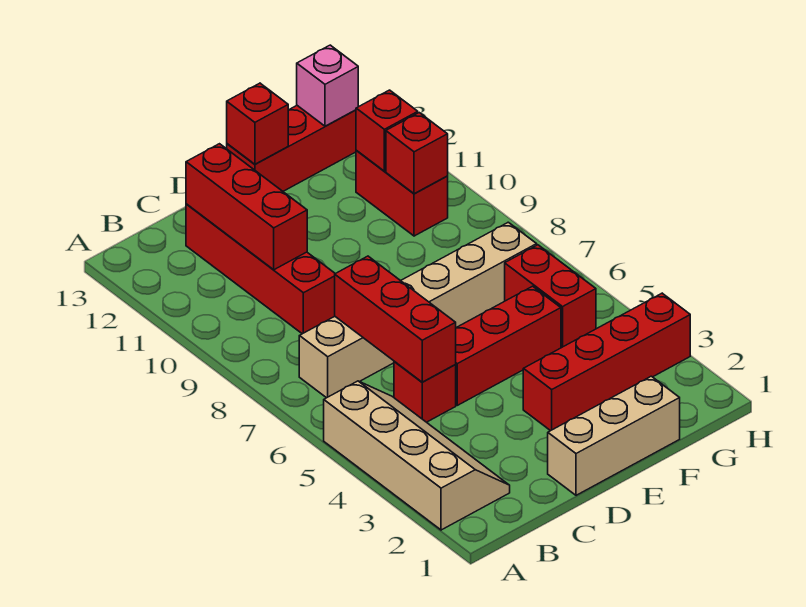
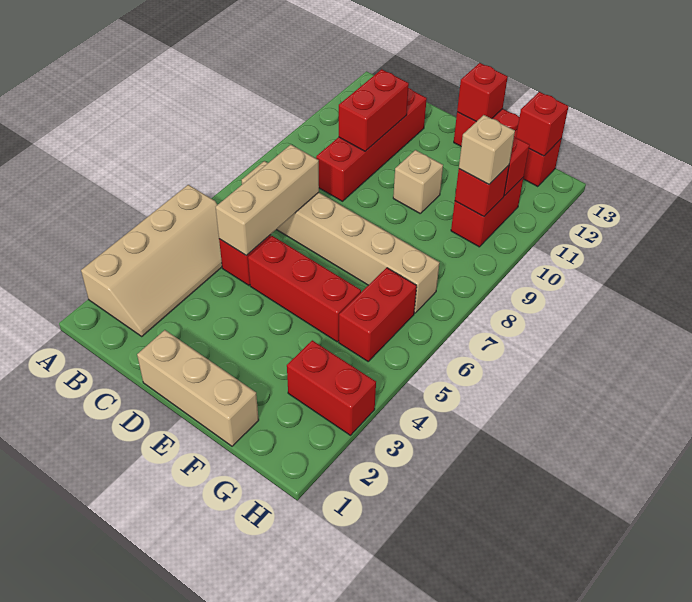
red 1x3 brick [335,256,456,382] -> tan 1x3 brick [216,145,319,256]
red 1x3 brick [186,144,307,270] -> red 1x2 brick [339,69,409,151]
red 1x4 brick [523,293,690,431] -> red 1x2 brick [287,340,376,435]
none -> tan 1x1 brick [393,150,443,213]
none -> tan 1x1 brick [459,115,515,184]
pink 1x1 brick [297,45,358,126] -> red 1x1 brick [516,92,569,156]

